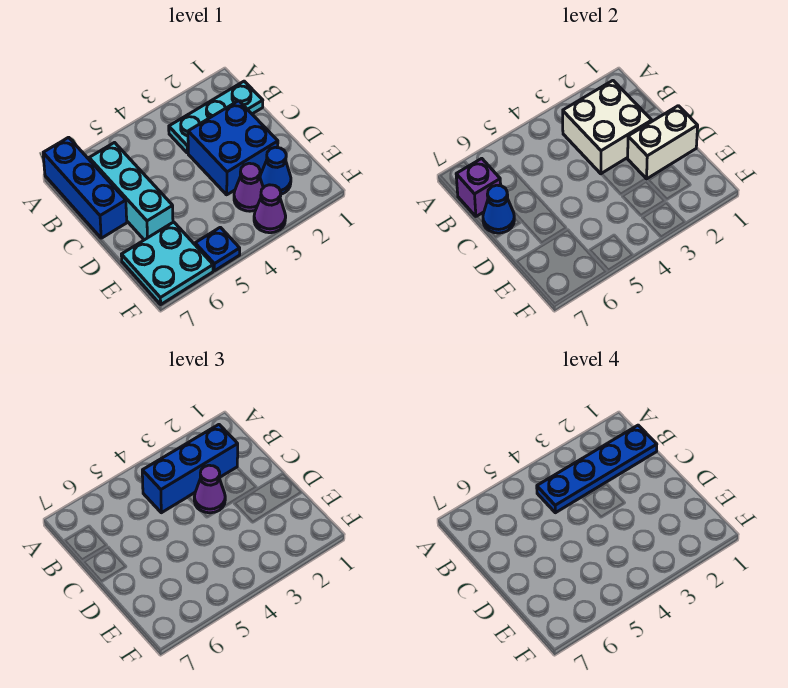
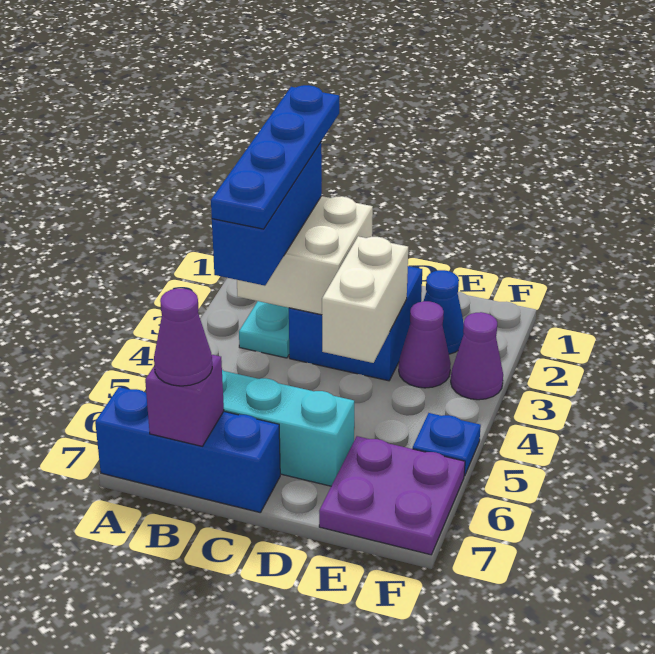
purple 1x1 cone [194,465,225,513] -> purple 1x1 cone moved to [154,288,212,386]
blue 1x1 cone [483,185,514,233] -> none
white 1x2 brick [628,106,698,179] -> white 1x2 brick moved to [322,236,408,363]
cyan 2x2 plate [121,222,213,304] -> purple 2x2 plate [319,436,465,555]

